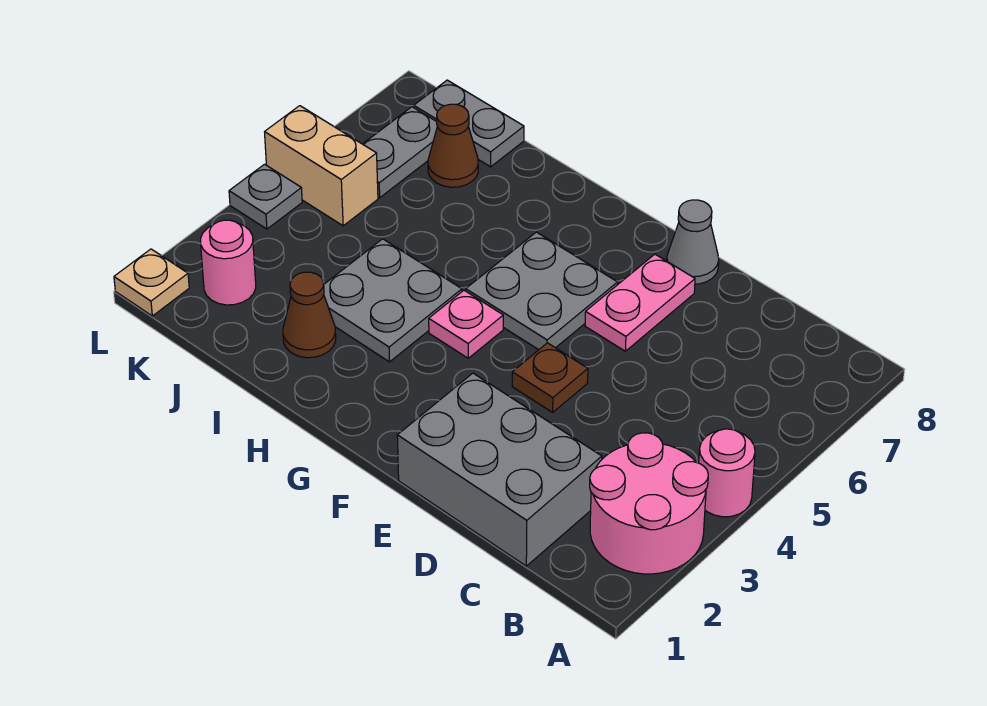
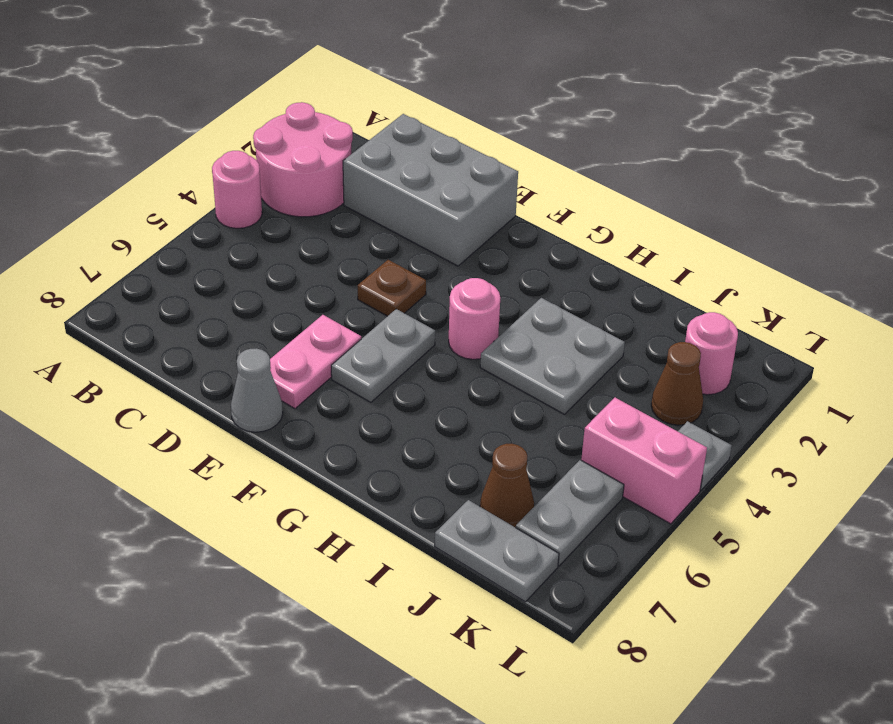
grey 2x2 plate [466,232,618,350] -> grey 1x2 plate [331,309,435,402]
pink 1x1 plate [429,290,503,358] -> pink 1x1 round brick [449,278,500,359]
brown 1x1 cone [283,272,336,358] -> brown 1x1 cone moved to [651,342,703,425]
tan 1x2 brick [265,106,378,226] -> pink 1x2 brick [581,398,707,524]
tan 1x1 plate [114,249,189,316] -> none

